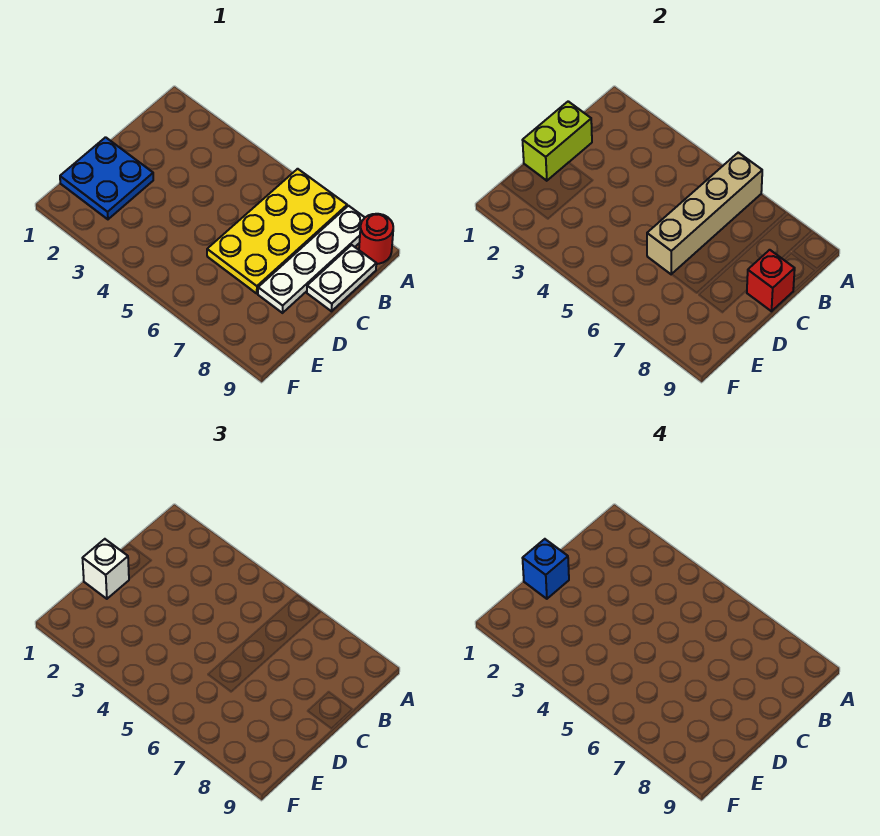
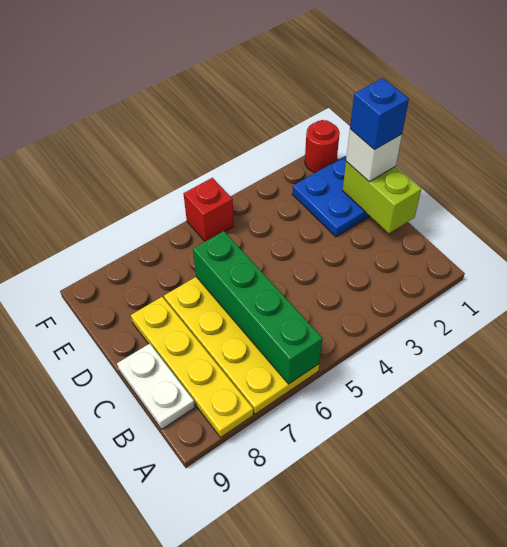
tan 1x4 brick [647,153,762,274] -> green 1x4 brick [193,231,322,384]
white 1x4 plate [258,206,365,313] -> yellow 1x4 plate [131,297,253,437]
red 1x1 round brick [359,214,393,264] -> red 1x1 round brick moved to [305,120,340,173]
red 1x1 brick [747,250,795,311] -> red 1x1 brick moved to [183,178,234,241]

